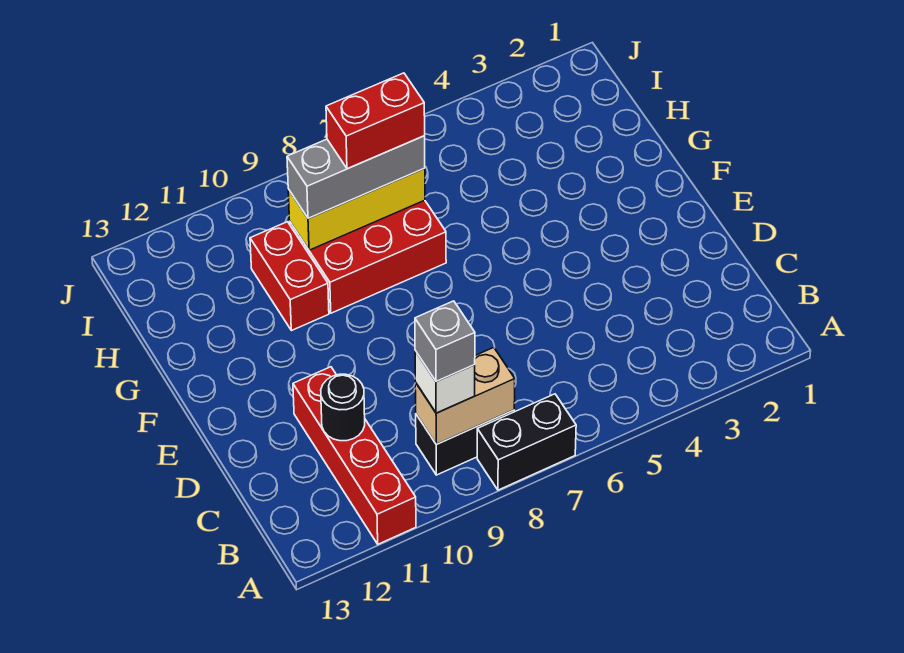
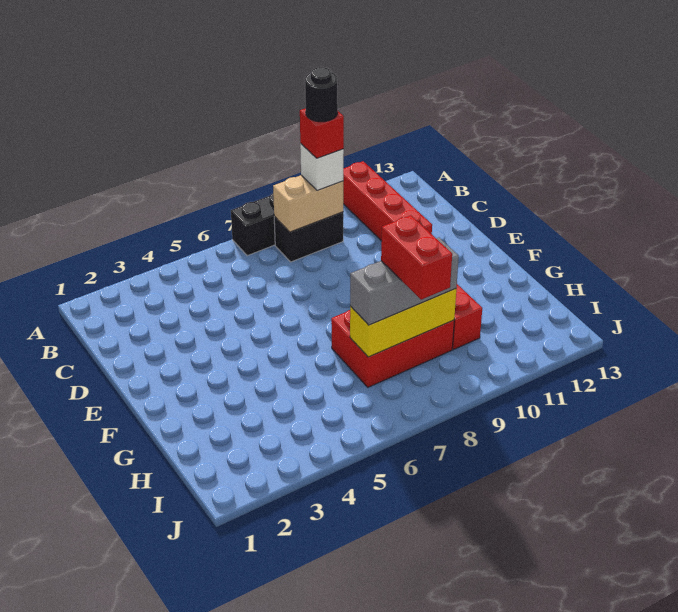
grey 1x1 brick [415,301,475,382] -> red 1x1 brick [300,108,344,158]
black 1x1 round brick [321,374,365,441] -> black 1x1 round brick moved to [305,67,338,122]
red 1x2 brick [326,73,425,169] -> red 1x2 brick turned to [381,215,452,300]

